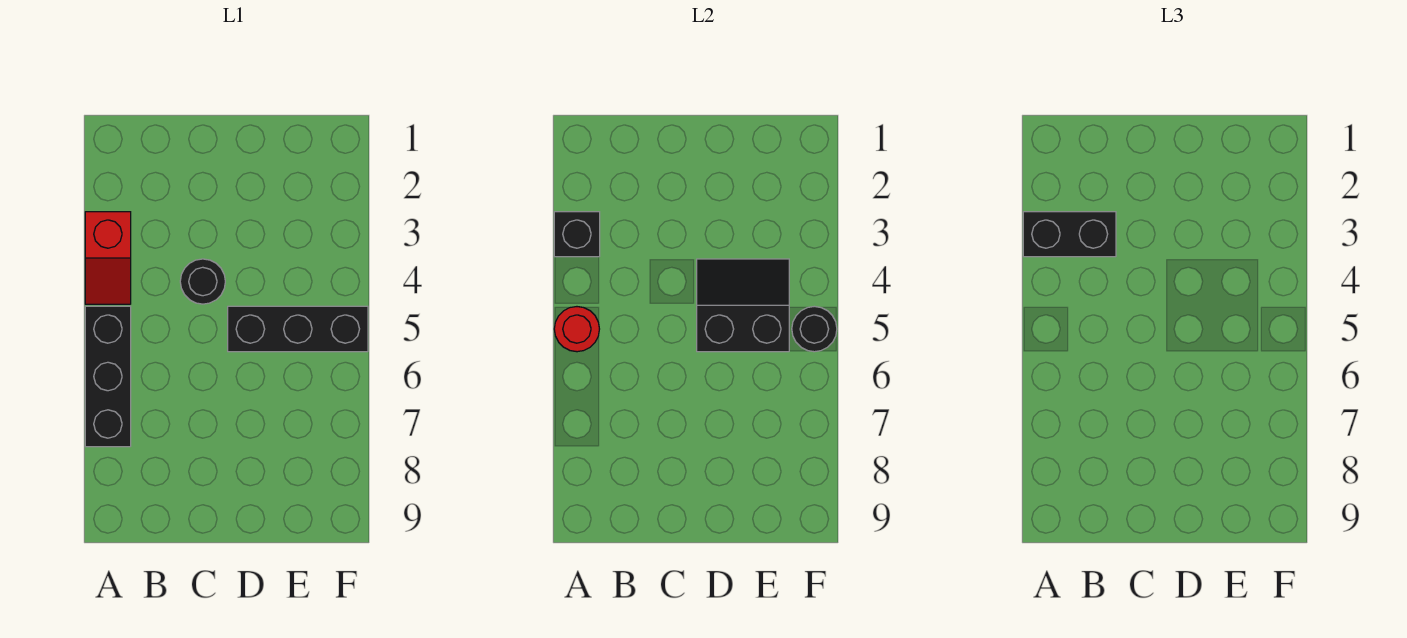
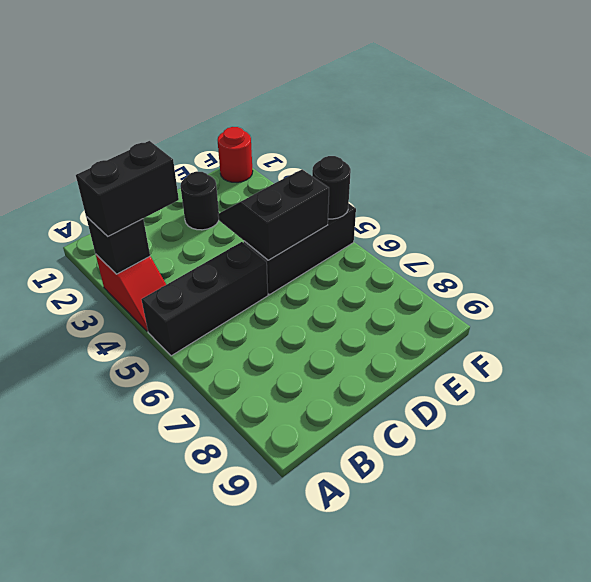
black 1x3 brick [85,306,131,447] -> black 1x3 brick turned to [141,242,268,356]
red 1x1 round brick [554,307,599,352] -> red 1x1 round brick moved to [218,127,253,182]
black 1x1 round brick [180,259,225,304] -> black 1x1 round brick moved to [180,171,219,230]

